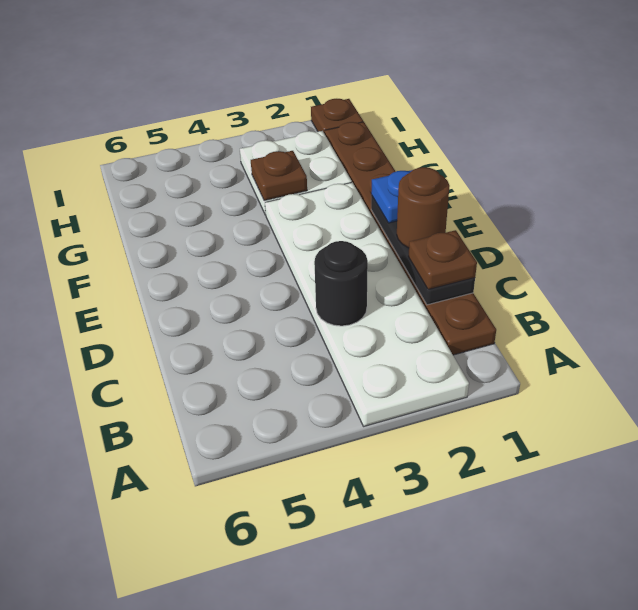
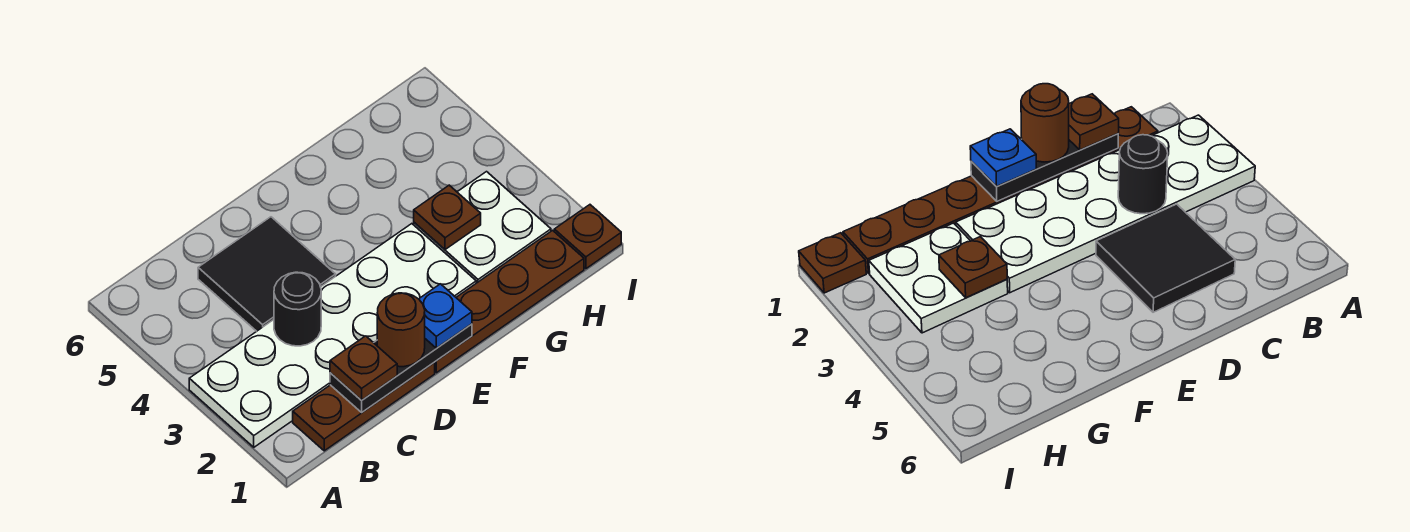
none -> black 2x2 tile [198,217,336,331]

